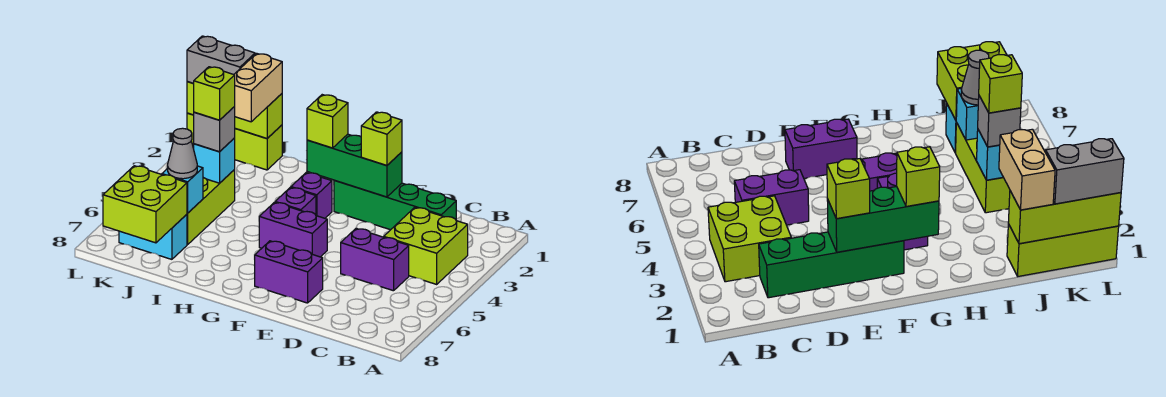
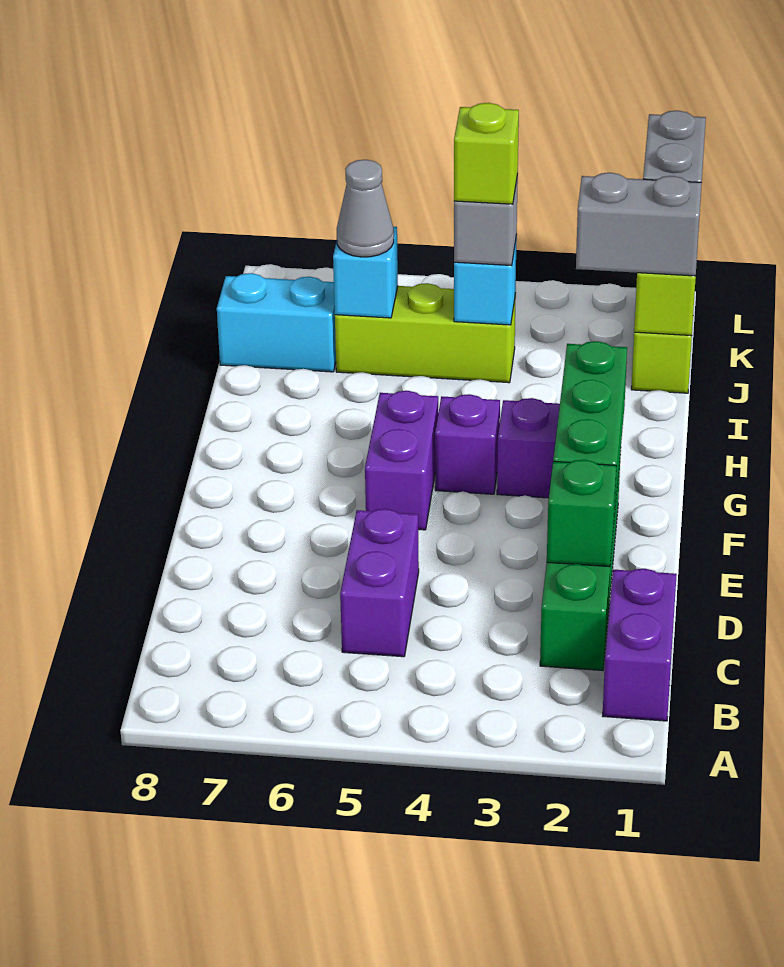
lime 2x2 brick [384,208,468,284] -> none
none -> green 1x1 brick [547,460,616,567]
lime 1x1 brick [361,112,402,166] -> none
purple 1x2 brick [255,241,323,303] -> purple 1x2 brick moved to [603,568,677,721]
lime 1x1 brick [307,95,348,148] -> none
tan 1x2 brick [234,53,282,122] -> grey 1x2 brick [576,173,702,276]
cyan 1x2 brick [119,214,187,259] -> cyan 1x2 brick turned to [217,273,336,372]
lime 2x2 brick [103,166,187,243] -> none

